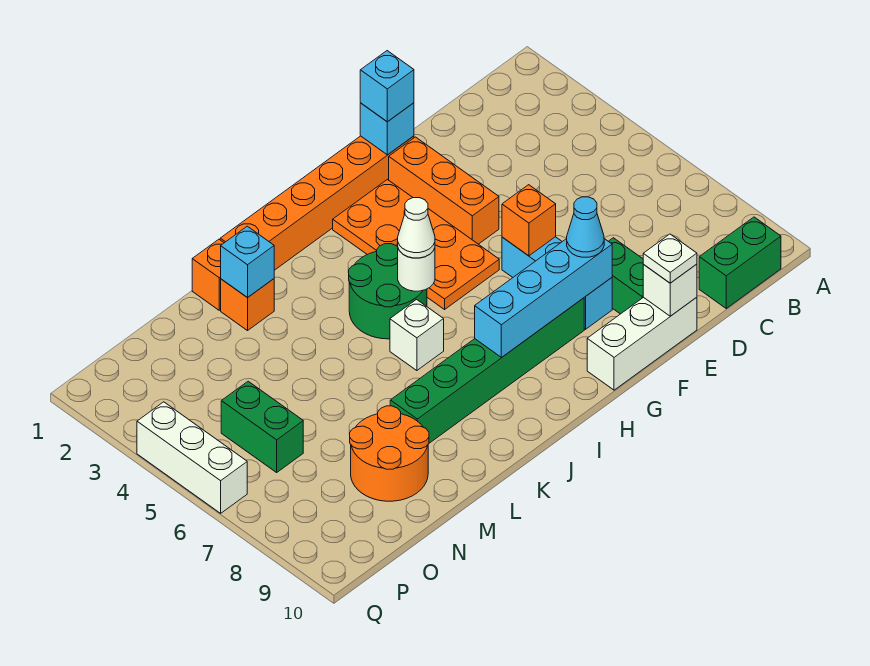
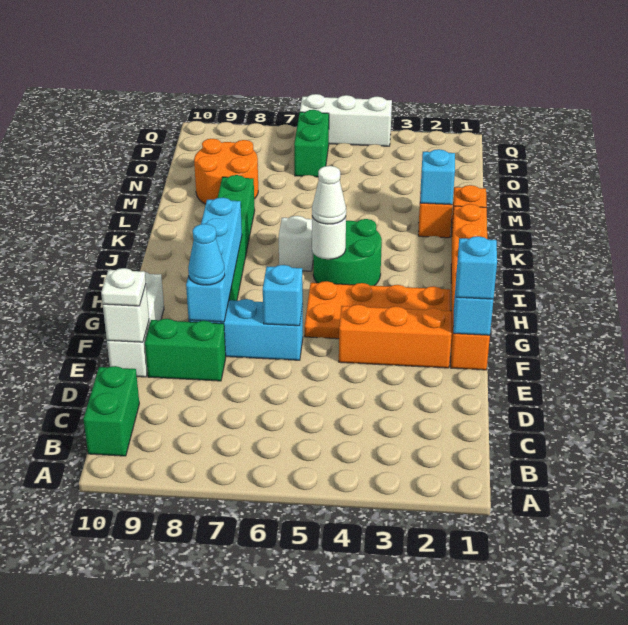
orange 1x1 brick [502,185,556,256] -> cyan 1x1 brick [263,265,303,326]
green 1x2 brick [221,381,303,472] -> green 1x2 brick turned to [294,110,329,177]

